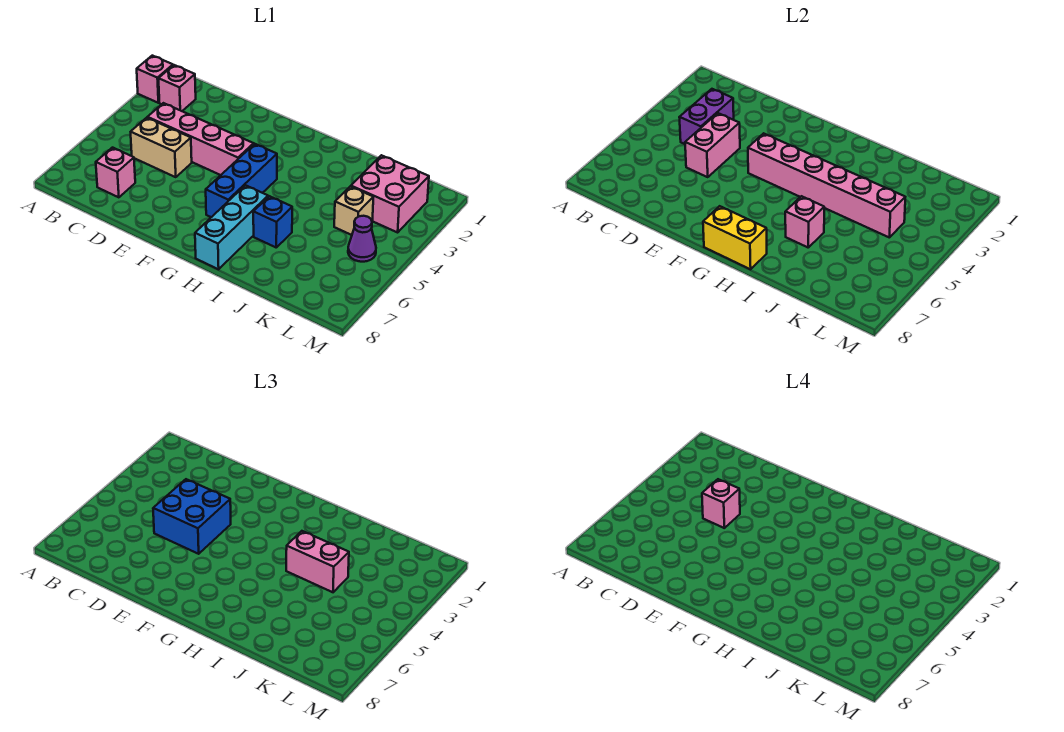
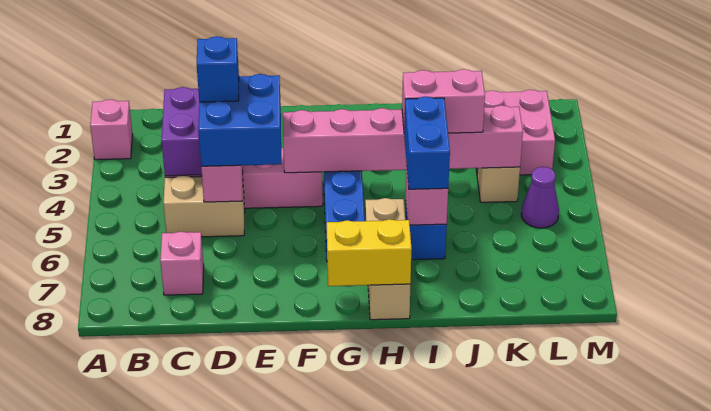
pink 1x1 brick [159,65,196,111] -> none
pink 1x1 brick [702,479,740,528] -> blue 1x1 brick [197,36,239,102]
cyan 1x3 brick [195,185,268,269] -> tan 1x3 brick [365,198,410,320]
none -> blue 1x2 brick [404,96,450,189]

